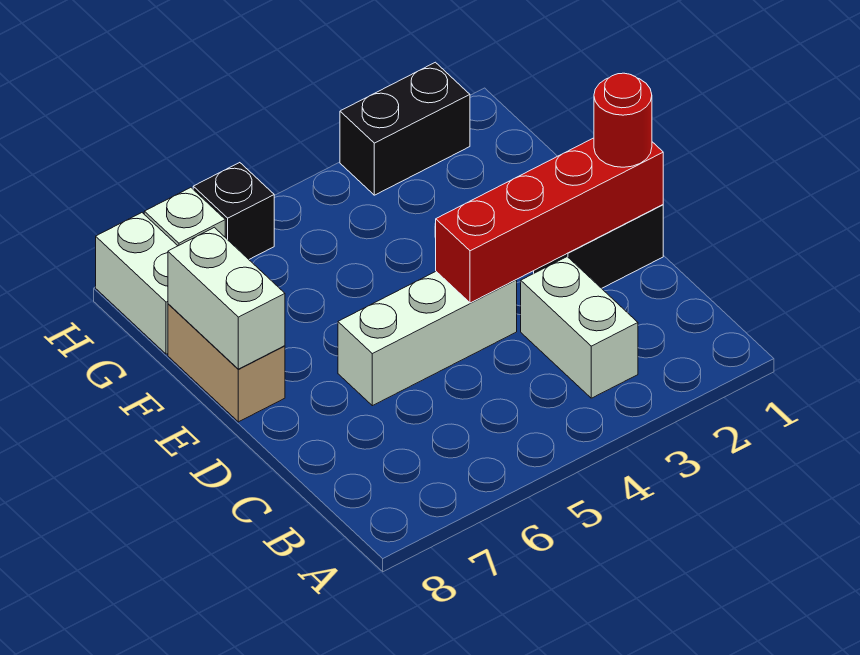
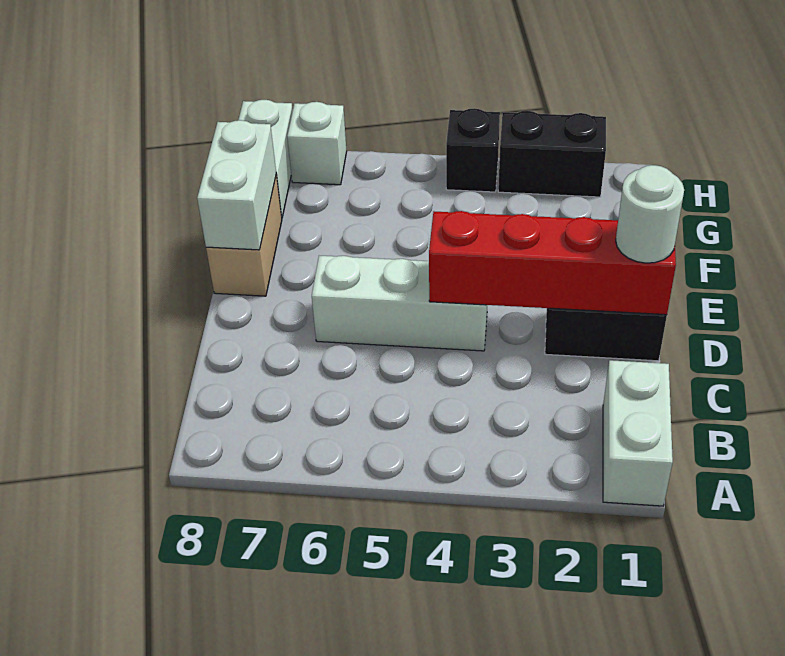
white 1x2 brick [521,257,638,398] -> white 1x2 brick moved to [603,360,673,506]
red 1x1 round brick [594,73,652,167] -> white 1x1 round brick [616,165,684,263]
black 1x1 brick [193,163,274,259] -> black 1x1 brick moved to [446,108,500,192]

